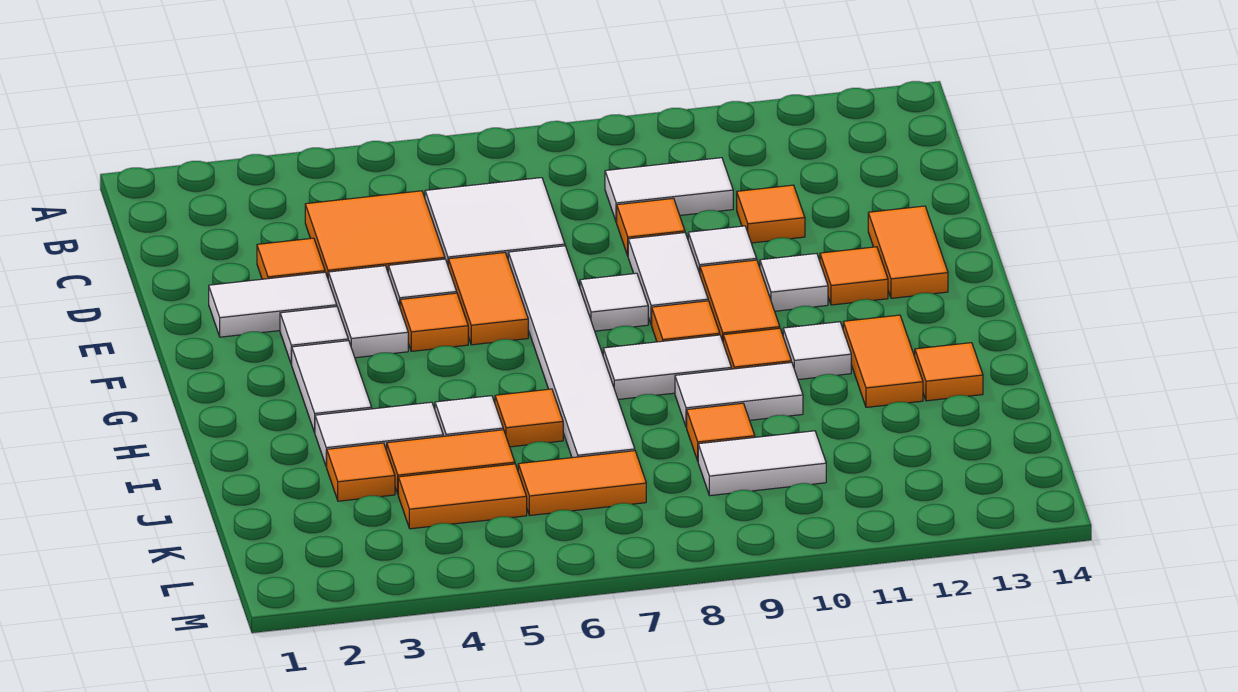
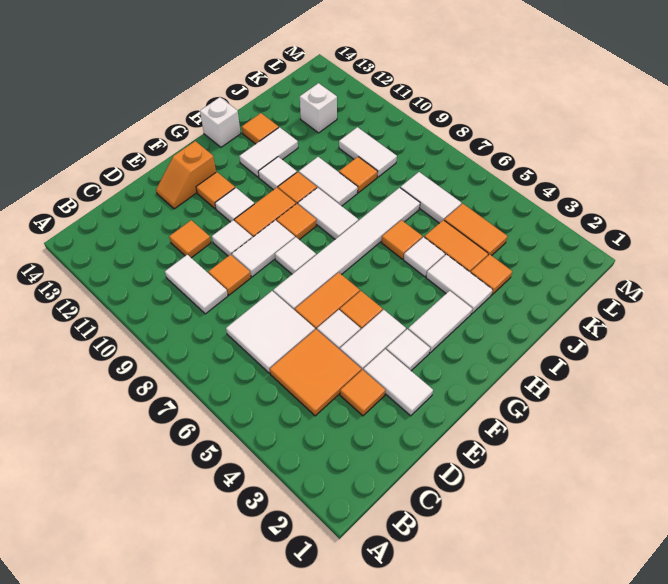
orange 1x2 tile [868,206,948,298] -> orange 1x2 slope [156,141,216,209]
orange 1x2 tile [843,315,923,407] -> white 1x2 tile [239,127,298,177]
none -> white 1x1 brick [200,97,241,147]
orange 1x2 tile [518,451,646,515] -> white 1x2 tile [400,172,461,223]
none -> white 1x1 brick [300,83,337,133]

